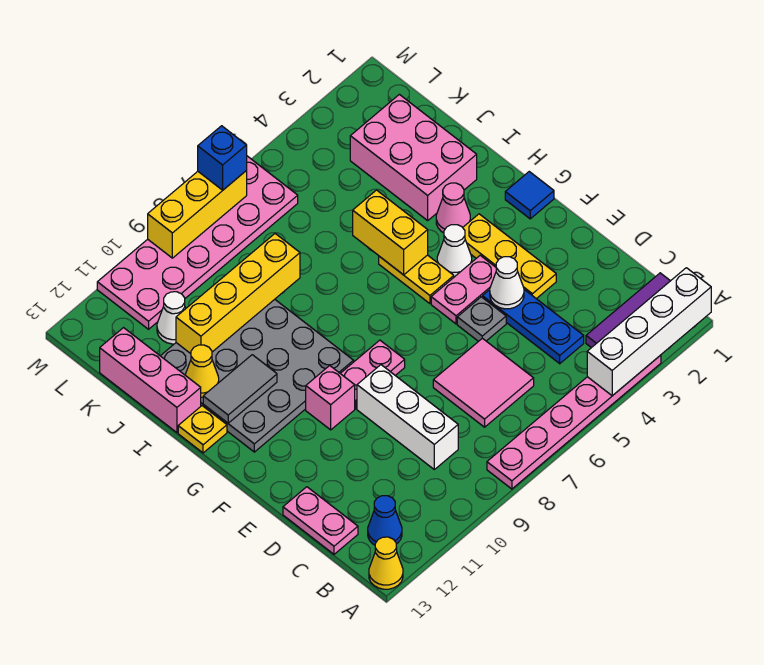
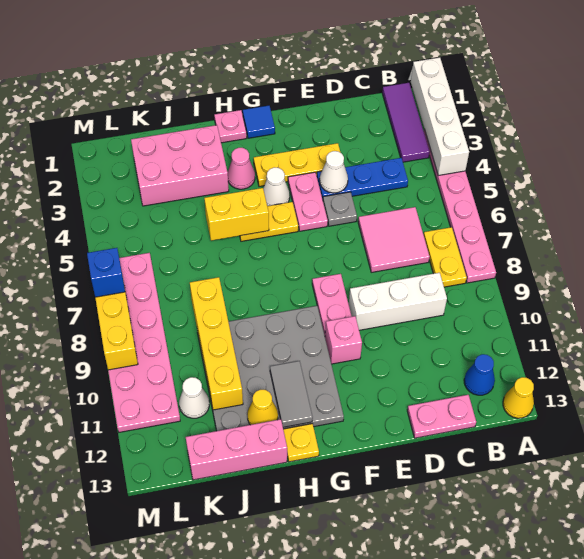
none -> yellow 1x2 plate [424,227,467,287]
none -> pink 1x1 plate [214,110,247,143]

